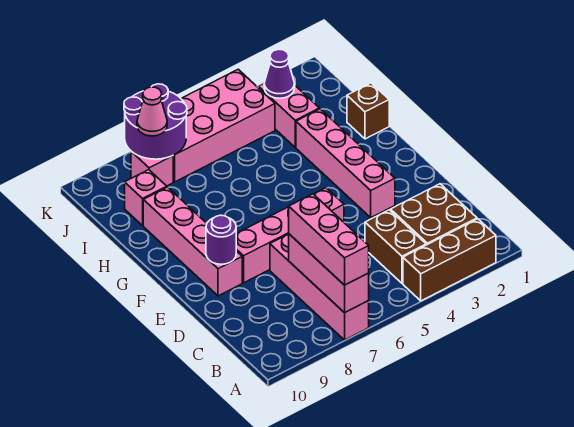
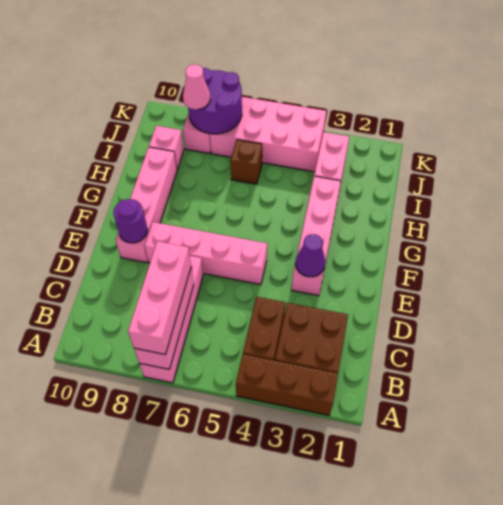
brown 1x1 brick [347,83,389,139] -> brown 1x1 brick moved to [231,140,262,184]
purple 1x1 cone [264,49,295,98] -> purple 1x1 cone moved to [296,234,325,277]

